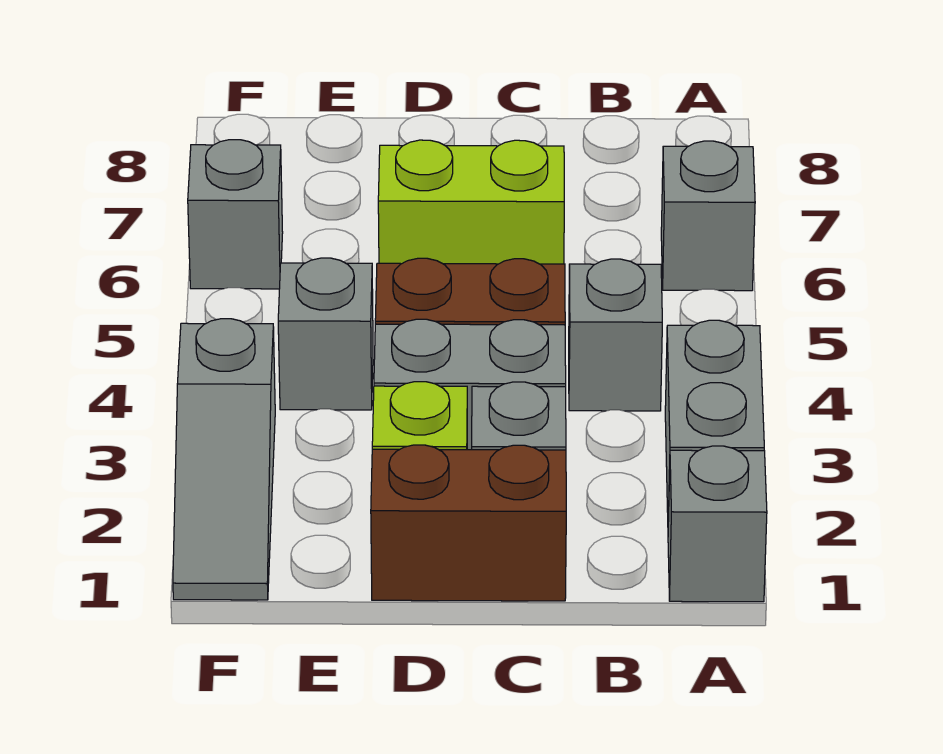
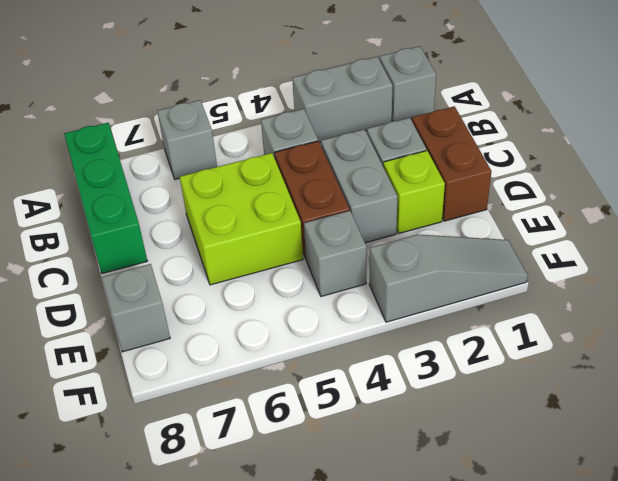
none -> green 1x3 brick [64,123,147,273]
lime 1x2 brick [378,140,564,264] -> lime 2x2 brick [180,153,303,285]
grey 1x1 brick [188,140,283,289] -> grey 1x1 brick moved to [102,264,170,352]

